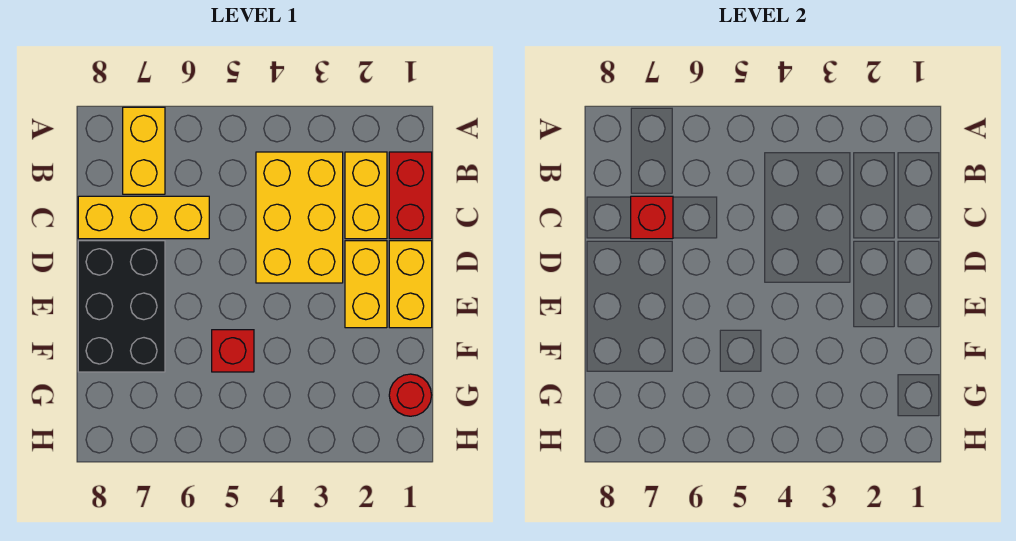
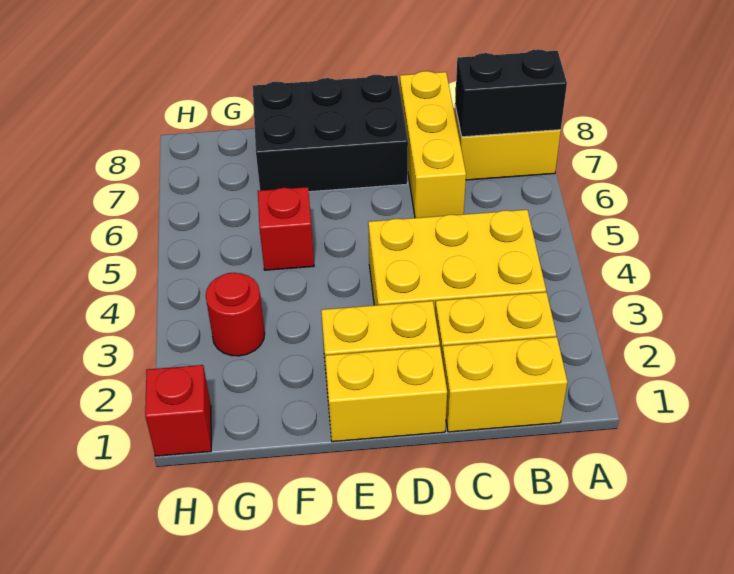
none -> black 1x2 brick [455,49,567,137]
red 1x2 brick [389,152,432,239] -> yellow 1x2 brick [442,337,567,432]
red 1x1 brick [631,196,673,239] -> red 1x1 brick moved to [145,365,211,456]
red 1x1 round brick [389,374,432,416] -> red 1x1 round brick moved to [206,273,265,356]

